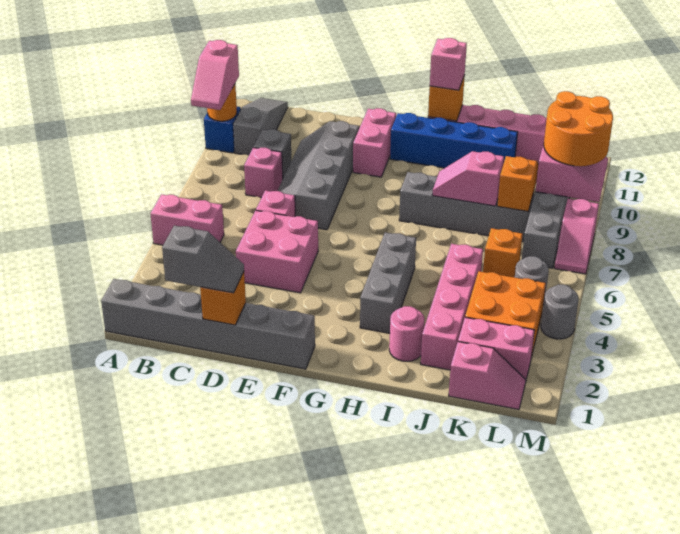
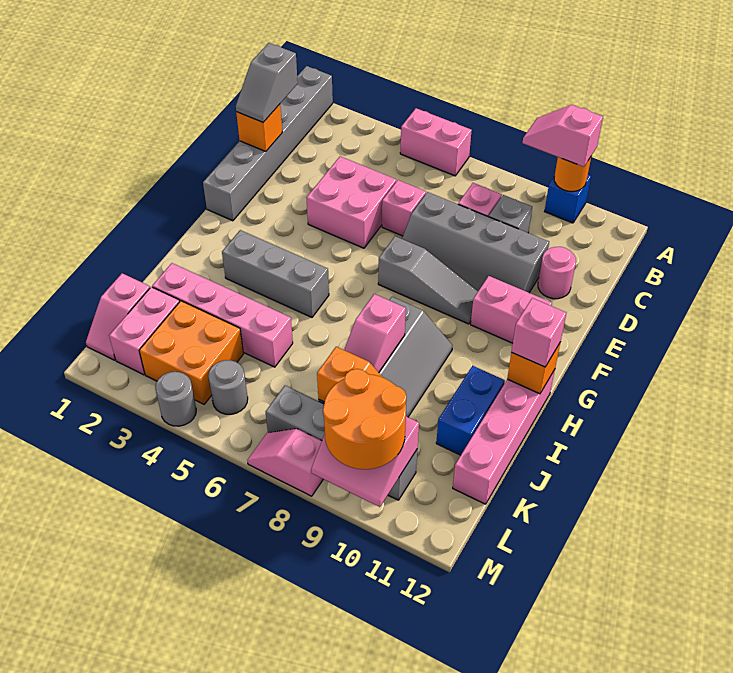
pink 1x2 brick [150,194,224,245] -> pink 1x2 brick turned to [400,108,472,176]
grey 1x3 slope [233,98,288,155] -> grey 1x3 slope moved to [378,236,478,324]
grey 2x4 slope [278,121,359,230] -> grey 2x4 slope turned to [402,192,549,293]
blue 1x4 brick [390,113,518,168] -> blue 1x2 brick [436,366,505,455]
pink 1x1 round brick [389,306,425,361] -> pink 1x1 round brick moved to [538,247,576,299]
pink 1x2 slope [432,151,504,206] -> pink 1x2 slope turned to [344,294,406,372]
orange 1x1 brick [483,228,523,277] -> none

